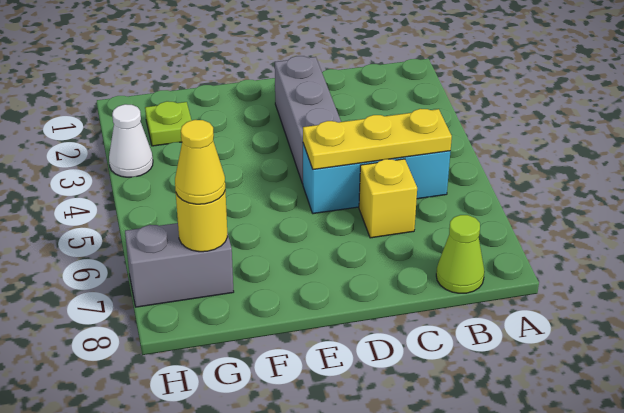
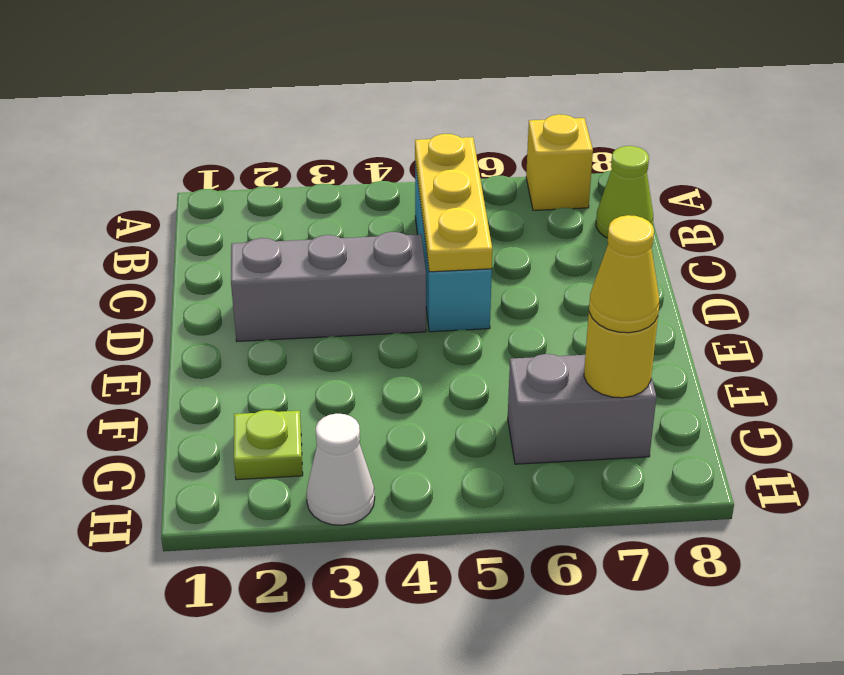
yellow 1x1 brick [359,159,417,238] -> yellow 1x1 brick moved to [526,114,593,210]
grey 1x2 brick [125,223,234,307] -> grey 1x2 brick turned to [508,354,656,464]

